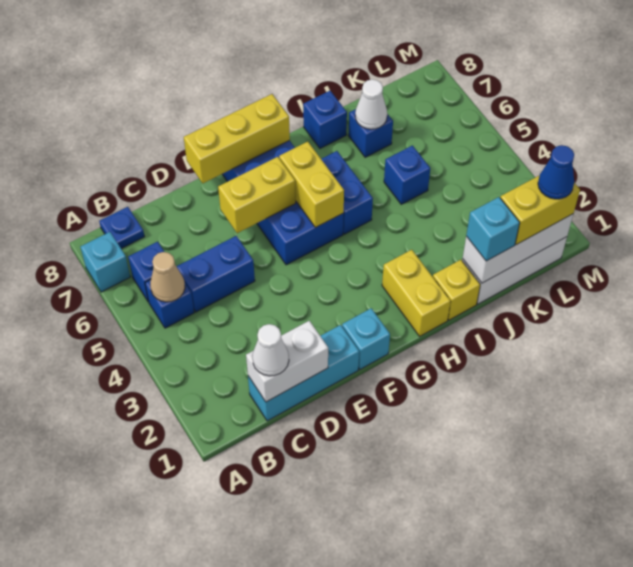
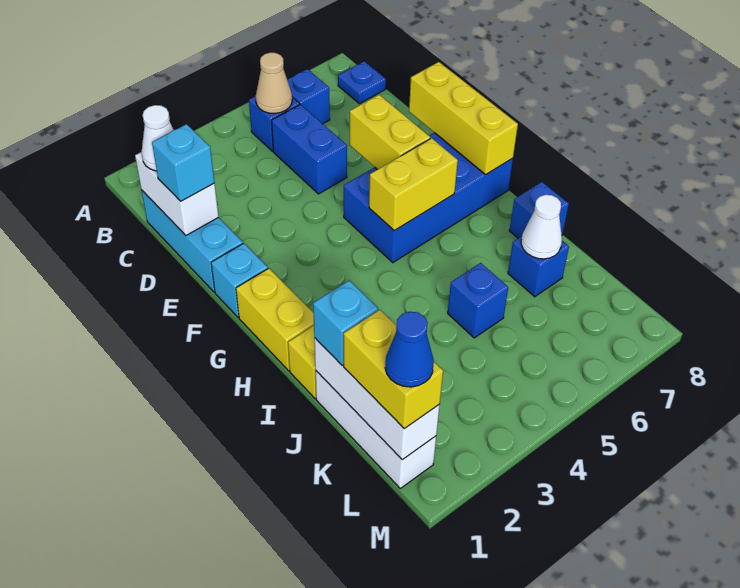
cyan 1x1 brick [81,232,130,292] -> cyan 1x1 brick moved to [152,124,214,201]
yellow 1x2 brick [382,250,451,336] -> yellow 1x2 brick turned to [236,268,314,371]
blue 1x2 brick [321,151,373,234] -> none

